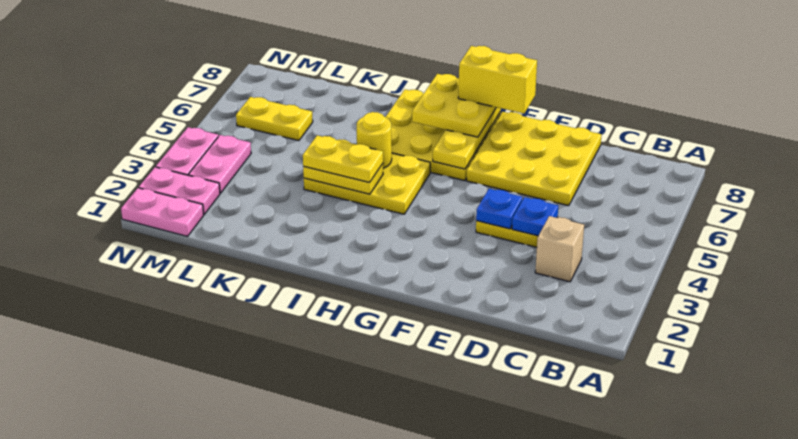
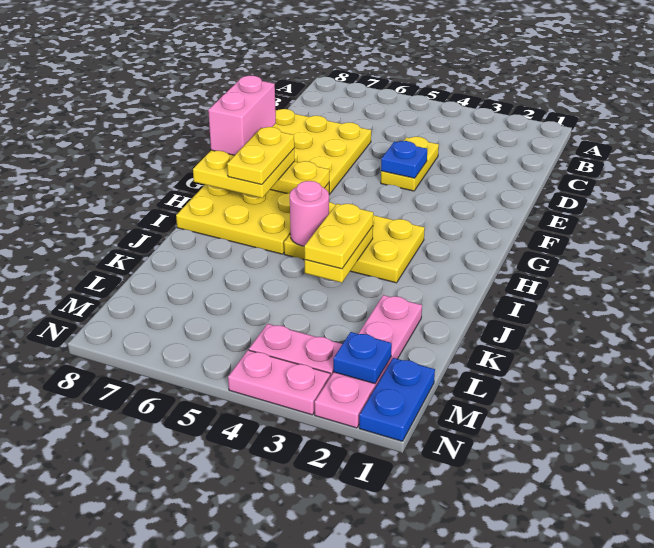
tan 1x1 brick [535,216,584,282] -> none
blue 1x1 plate [512,197,558,236] -> blue 1x1 plate moved to [333,332,392,384]
yellow 1x2 brick [458,46,537,113] -> pink 1x2 brick [208,76,276,155]
yellow 2x3 plate [304,139,430,214] -> yellow 2x3 plate turned to [284,202,425,283]
yellow 1x1 round brick [357,112,392,168] -> pink 1x1 round brick [290,181,329,246]
yellow 1x2 plate [236,97,313,141] -> yellow 1x2 plate moved to [227,127,294,184]
pink 1x2 plate [121,188,204,236] -> blue 1x2 plate [359,358,435,441]
pink 1x2 plate [139,167,220,214] -> pink 1x4 plate [315,295,422,428]

